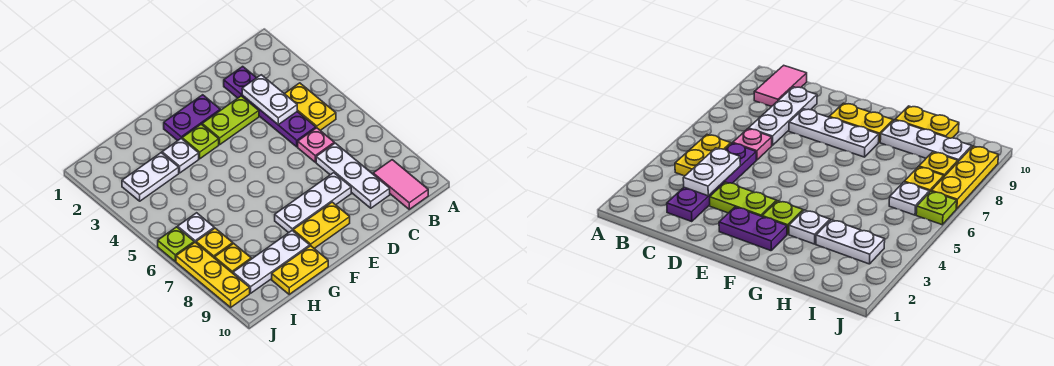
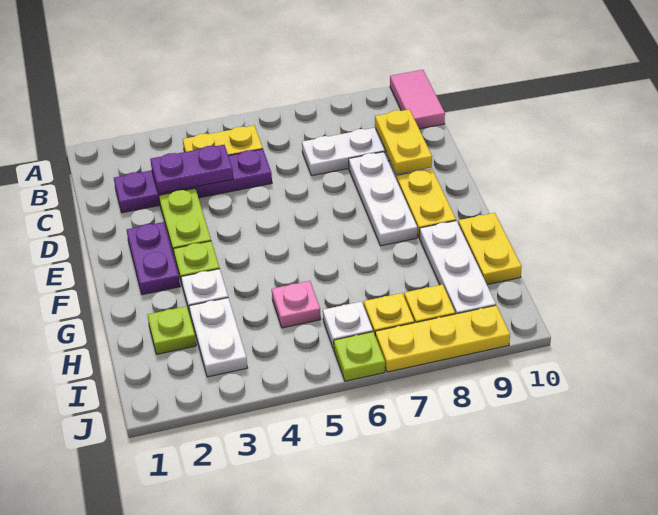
pink 1x2 tile [373,160,428,209] -> pink 1x2 tile turned to [390,70,445,129]
white 1x2 plate [242,75,297,124] -> purple 1x2 plate [150,145,233,194]
pink 1x1 plate [298,128,334,162] -> pink 1x1 plate moved to [272,281,321,328]
none -> yellow 1x2 plate [375,109,432,174]
none -> lime 1x1 plate [148,306,196,354]

